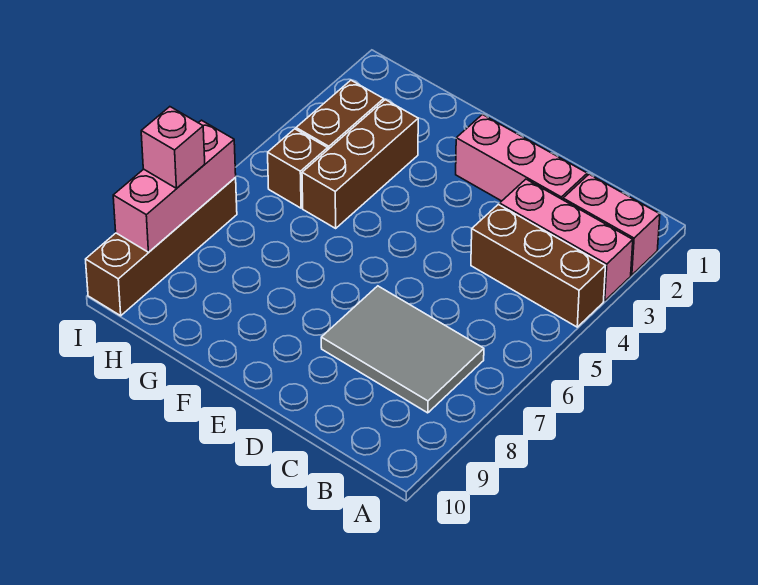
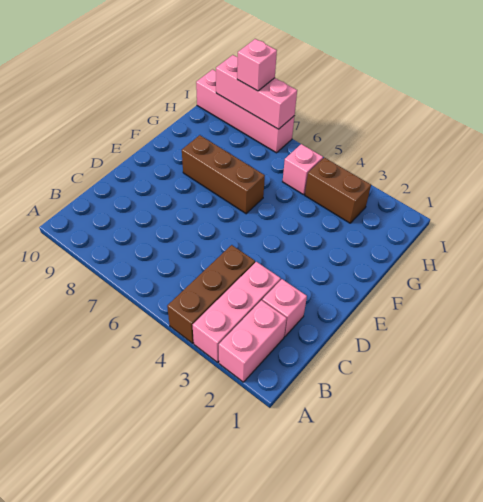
grey 2x3 tile [321,286,484,413] -> none
pink 1x3 brick [456,114,587,201] -> pink 1x1 brick [262,279,307,337]
brown 1x3 brick [302,100,418,228] -> brown 1x3 brick moved to [182,135,265,214]
brown 1x1 brick [268,129,328,208] -> pink 1x1 brick [283,144,323,195]
brown 1x4 brick [86,178,237,316] -> pink 1x4 brick [196,69,294,153]

